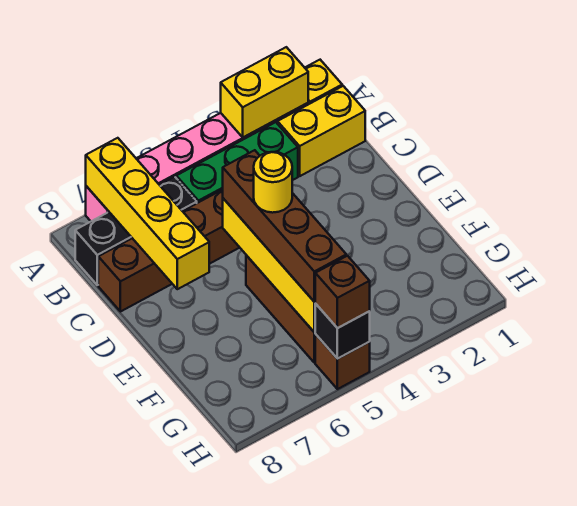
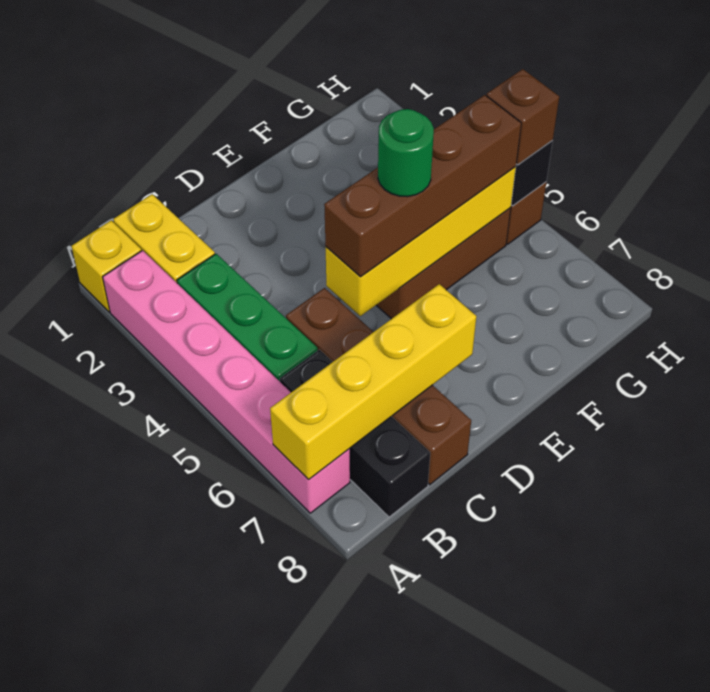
yellow 1x2 brick [221,47,308,137] -> none
yellow 1x1 round brick [254,152,292,213] -> green 1x1 round brick [378,109,434,197]

